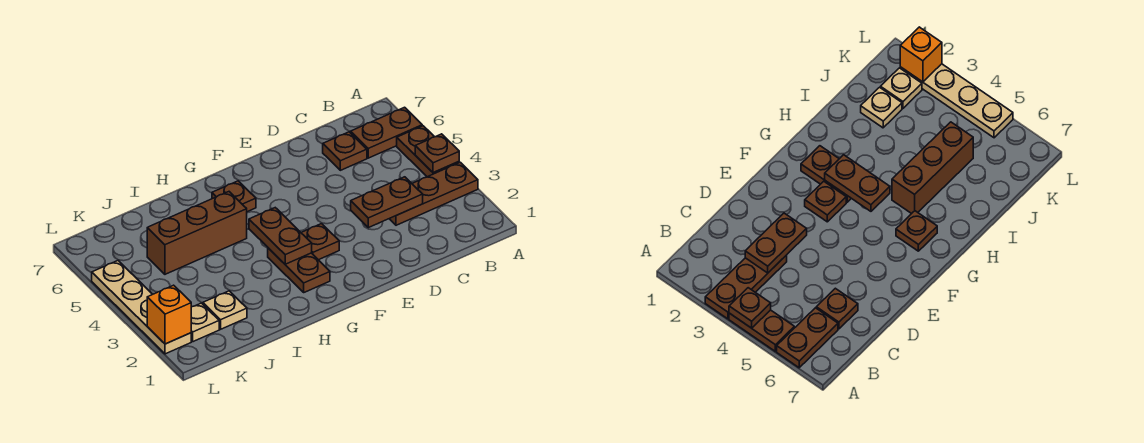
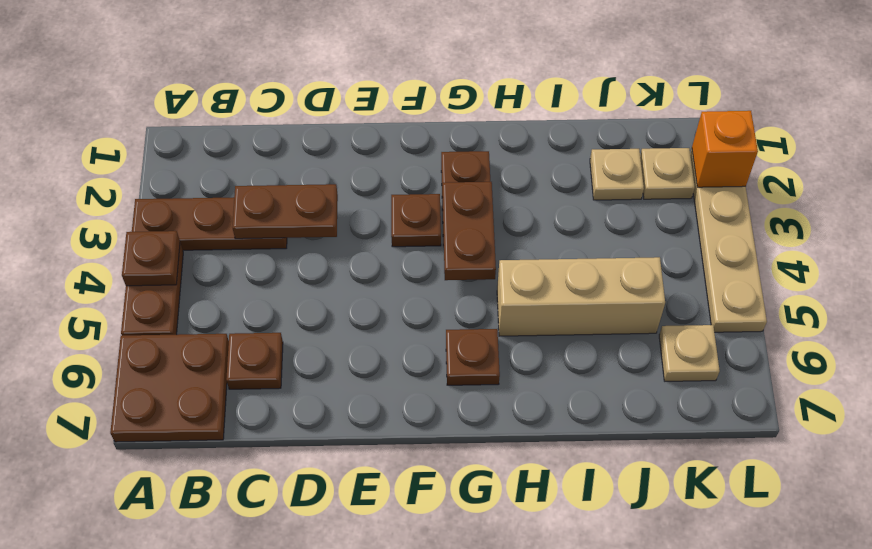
brown 1x2 plate [351,107,422,158] -> brown 2x2 plate [110,334,229,442]
brown 1x3 brick [147,192,247,274] -> tan 1x3 brick [497,257,665,336]
none -> tan 1x1 plate [659,325,720,381]

